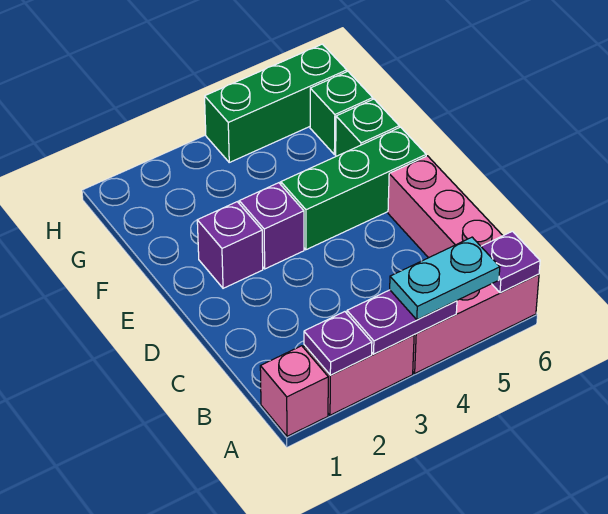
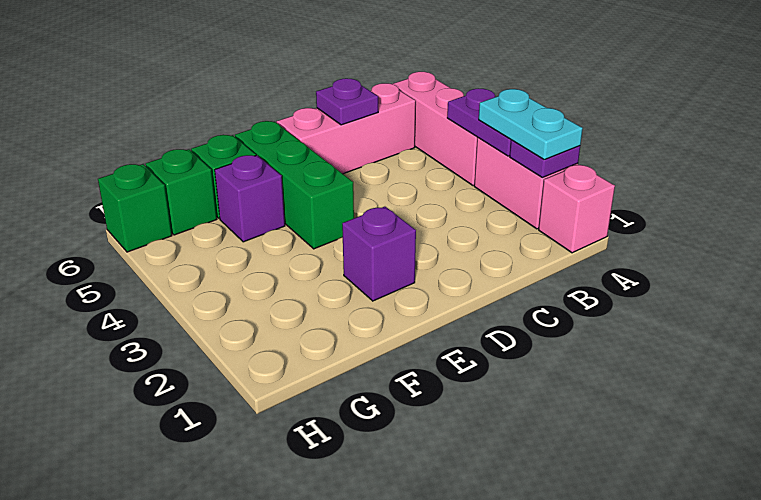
cyan 1x2 plate [390,237,500,320] -> cyan 1x2 plate moved to [479,89,583,160]
purple 1x1 plate [481,231,540,293] -> purple 1x1 plate moved to [316,78,378,125]
purple 1x1 brick [239,183,304,269] -> purple 1x1 brick moved to [215,155,285,242]
green 1x3 brick [205,44,347,162] -> green 1x1 brick [98,164,172,252]

